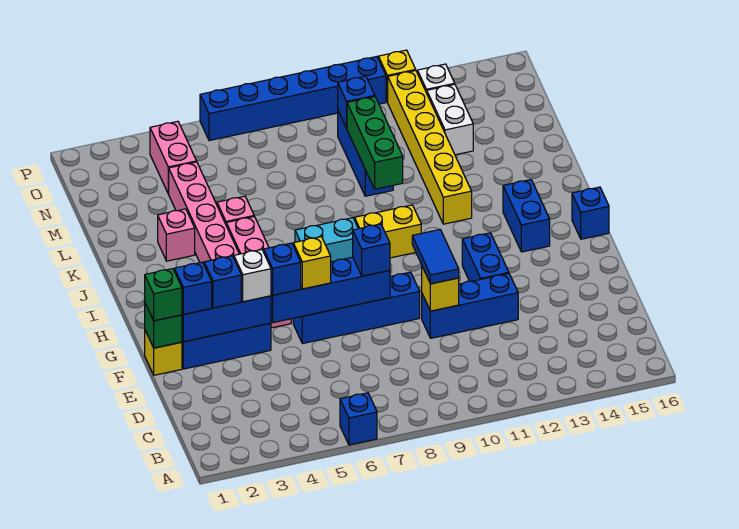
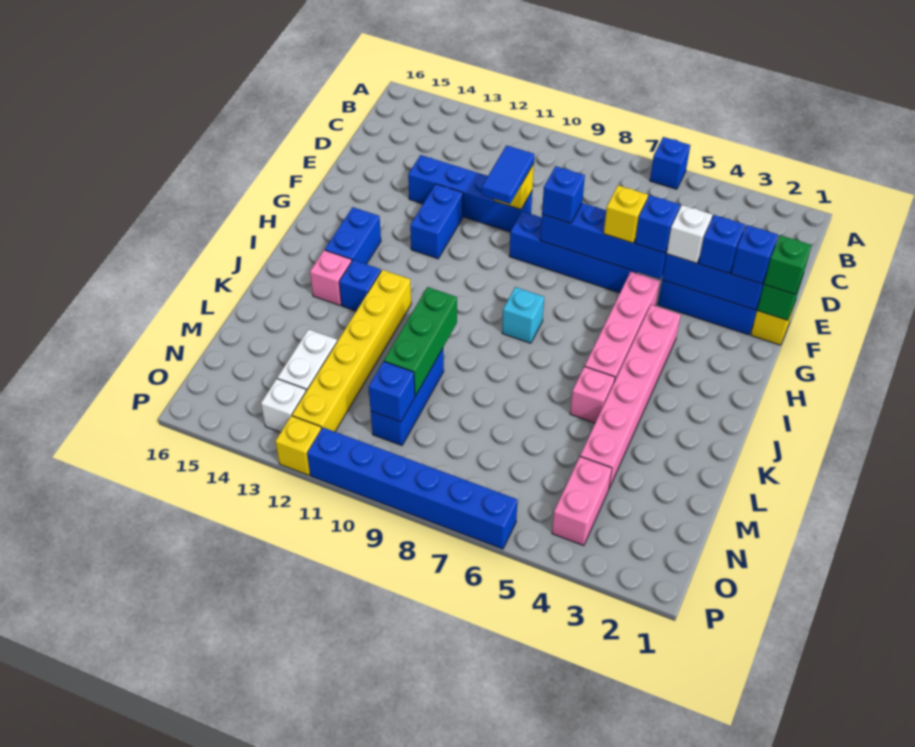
blue 1x3 brick [422,274,518,338] -> blue 1x4 brick [408,155,532,232]
blue 1x1 brick [572,187,609,239] -> blue 1x1 brick moved to [339,260,381,311]
cyan 1x2 brick [295,218,358,262] -> cyan 1x1 brick [502,287,544,343]
yellow 1x2 brick [355,205,421,258] -> none
pink 1x1 brick [158,209,195,261] -> pink 1x1 brick moved to [310,250,352,305]

